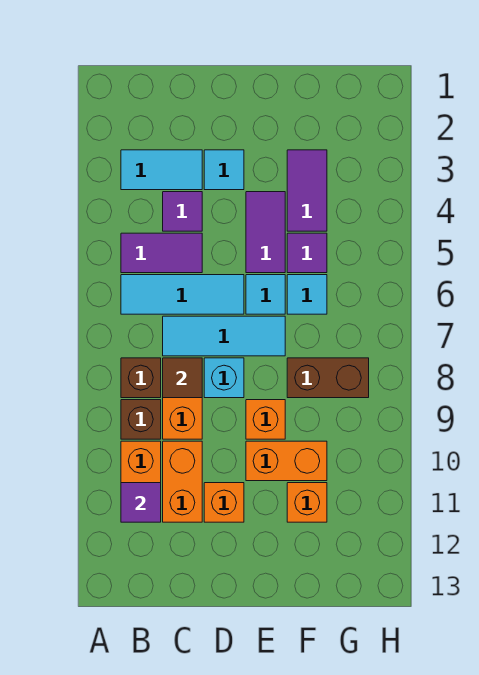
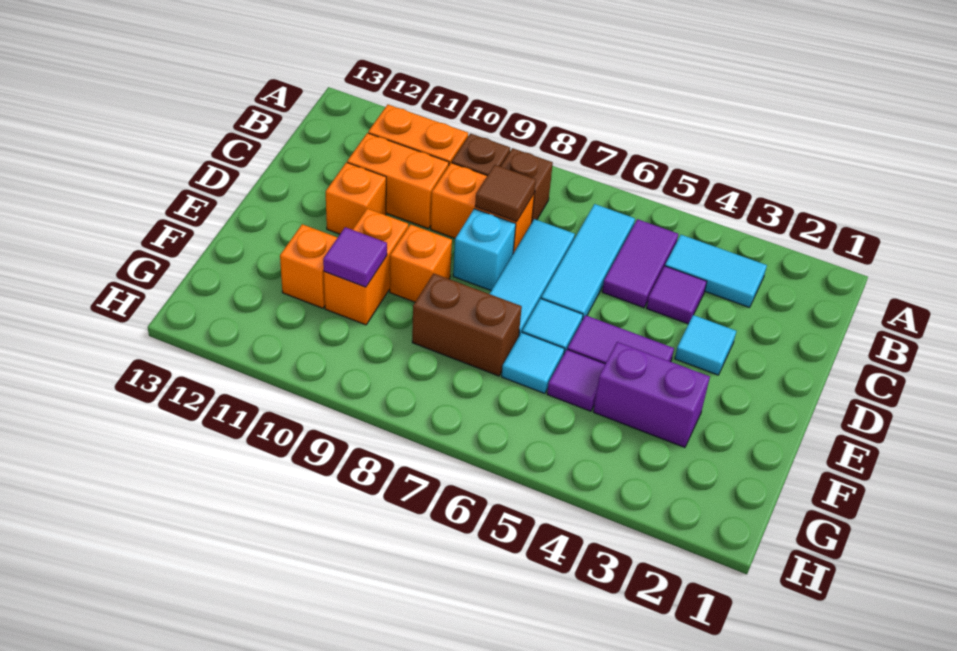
cyan 1x2 tile [121,150,202,190] -> cyan 1x2 tile turned to [665,235,767,308]
purple 1x1 tile [121,483,161,522] -> purple 1x1 tile moved to [323,227,387,287]
purple 1x2 tile [287,150,327,231] -> purple 1x2 brick [593,342,710,447]
brown 1x2 brick [287,358,369,398] -> brown 1x2 brick turned to [412,273,522,376]

